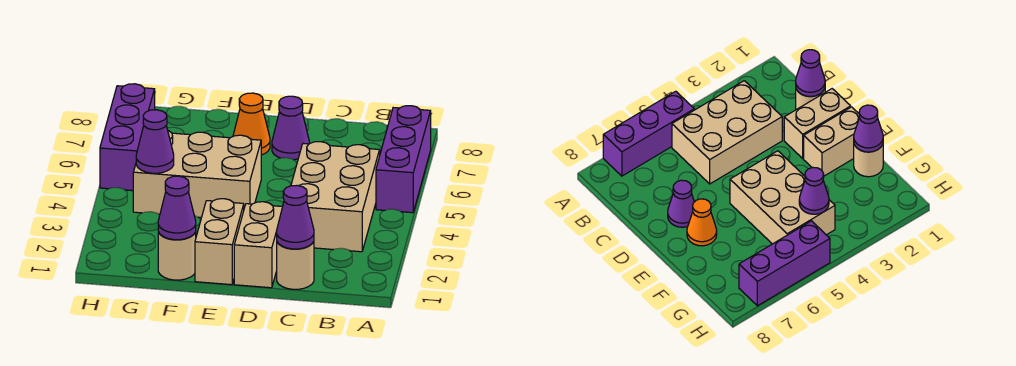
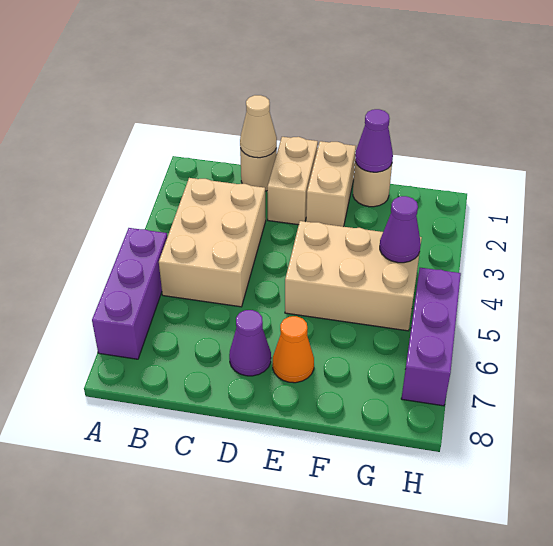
purple 1x1 cone [277,186,314,249] -> tan 1x1 cone [240,95,277,158]

